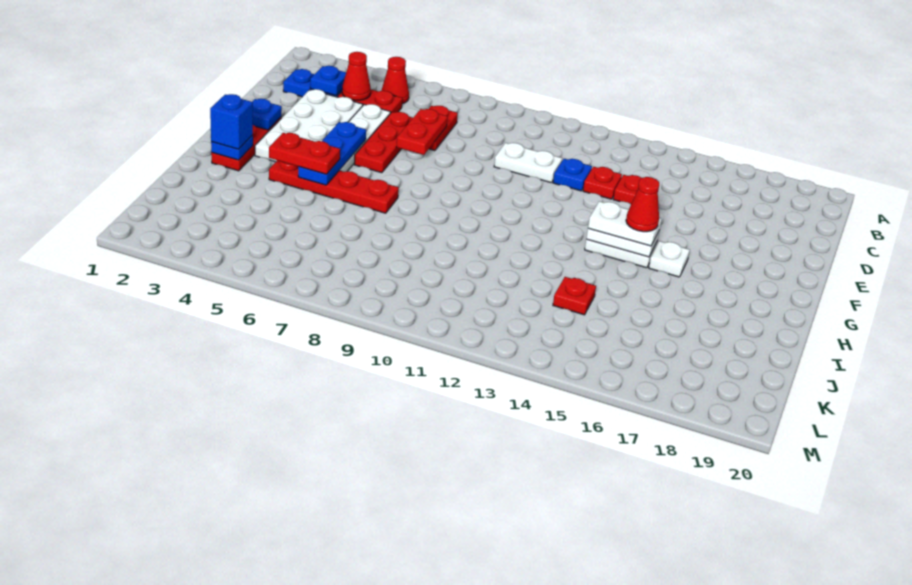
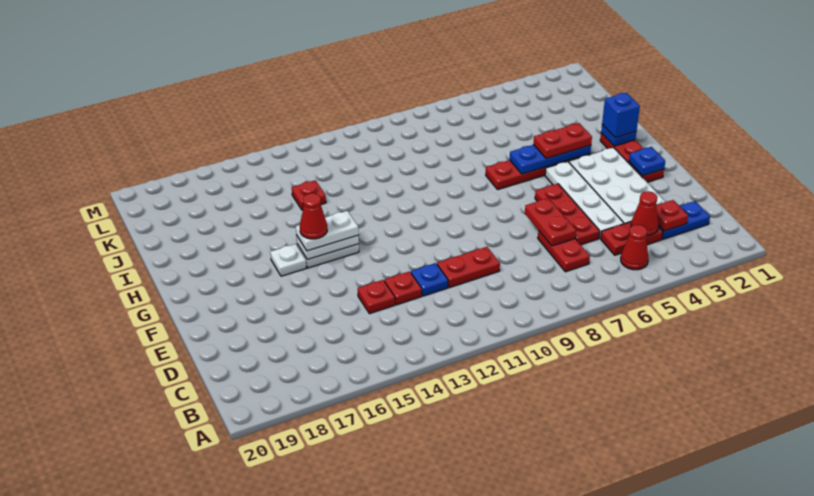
blue 1x1 plate [310,66,346,96] -> red 1x1 plate [656,200,688,231]
white 1x2 plate [494,143,562,183] -> red 1x2 plate [437,247,500,288]
blue 1x3 plate [298,122,366,185] -> blue 1x3 plate turned to [510,145,591,174]

